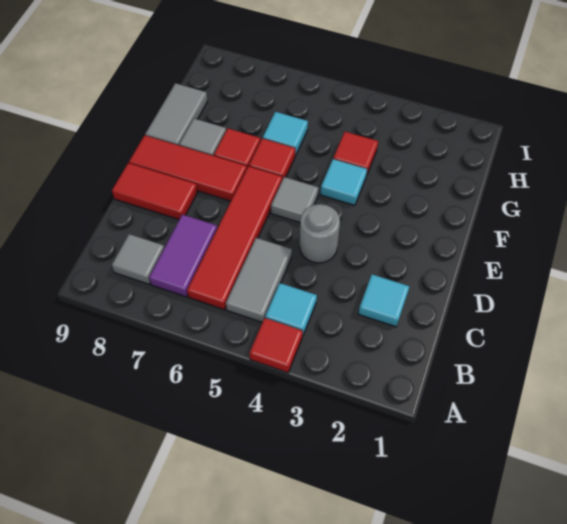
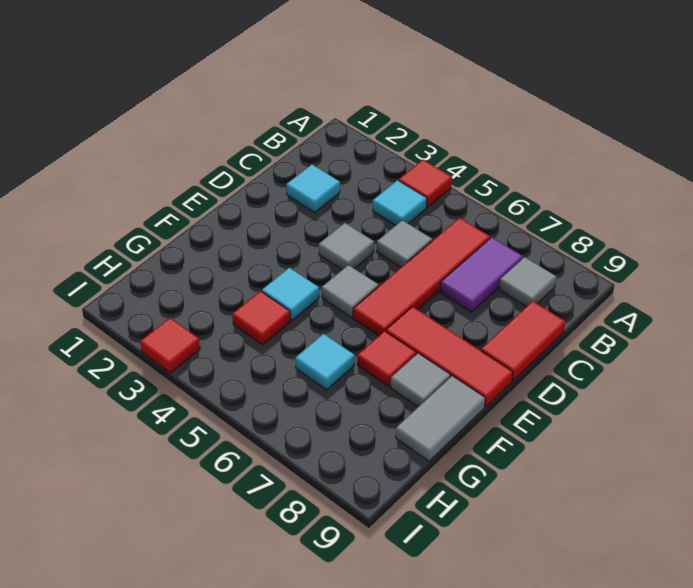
grey 1x2 tile [226,238,292,322] -> grey 1x1 tile [377,220,432,267]
grey 1x1 round brick [300,204,340,263] -> grey 1x1 tile [319,223,374,270]
red 1x2 tile [112,163,198,220] -> red 1x2 tile turned to [481,301,565,381]
red 1x1 tile [249,138,296,180] -> red 1x1 tile moved to [140,318,200,373]

